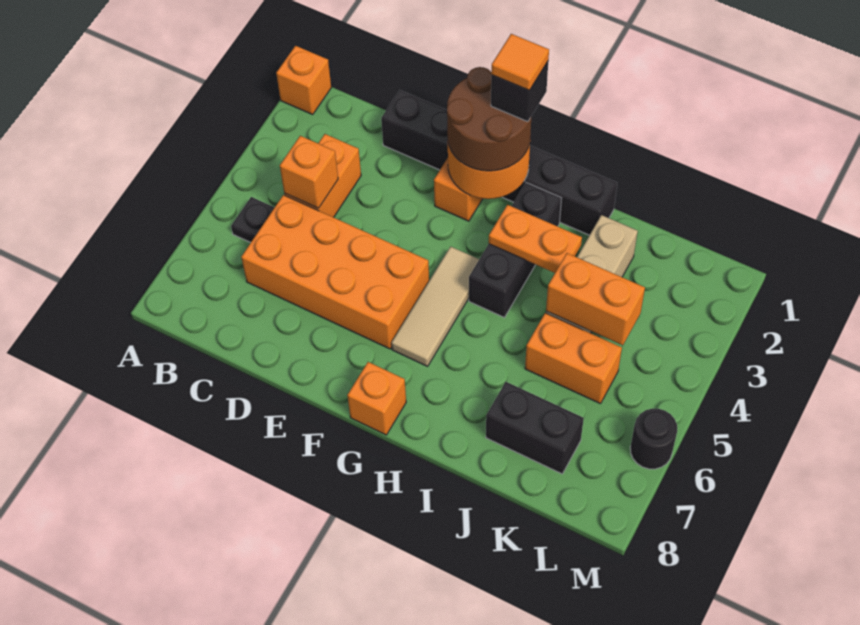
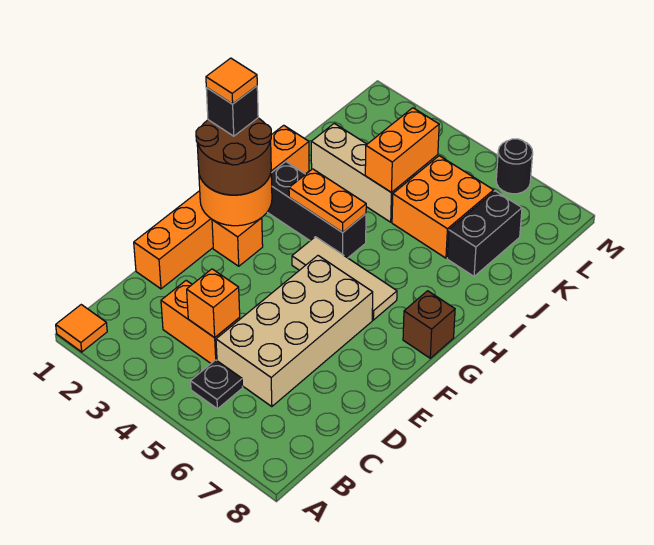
orange 1x1 brick [276,46,331,114] -> orange 1x1 tile [56,305,107,352]
orange 2x4 brick [241,195,429,349] -> tan 2x4 brick [216,256,373,407]
black 1x6 brick [381,90,617,235] -> orange 1x6 brick [134,125,309,289]
orange 1x1 brick [347,362,406,435] -> brown 1x1 brick [403,291,455,358]
orange 1x2 plate [489,205,582,273] -> orange 1x2 plate turned to [289,169,366,232]
orange 1x2 brick [525,313,622,404] -> orange 2x2 brick [392,156,494,258]

